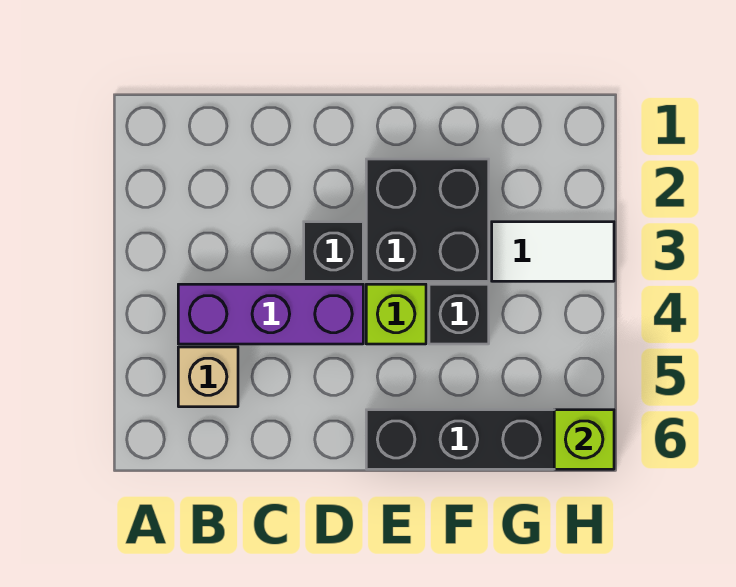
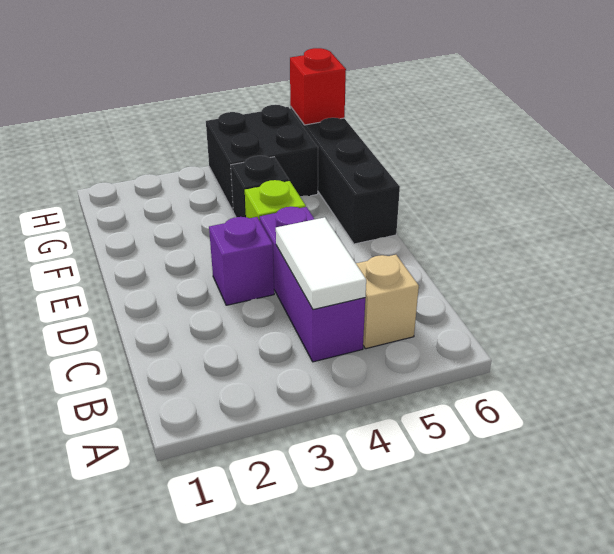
black 1x1 brick [304,222,363,281] -> purple 1x1 brick [209,217,274,305]
black 2x2 brick [366,159,489,281] -> black 2x2 brick moved to [206,105,318,210]
white 1x2 tile [492,222,614,281] -> white 1x2 tile moved to [276,217,366,310]
lime 1x1 brick [554,410,614,469] -> red 1x1 brick [290,48,346,125]

